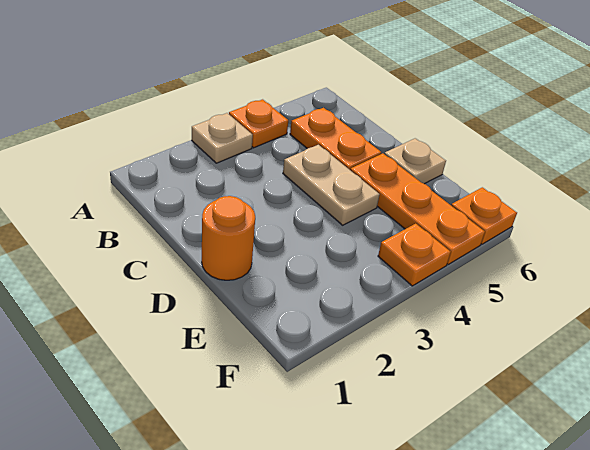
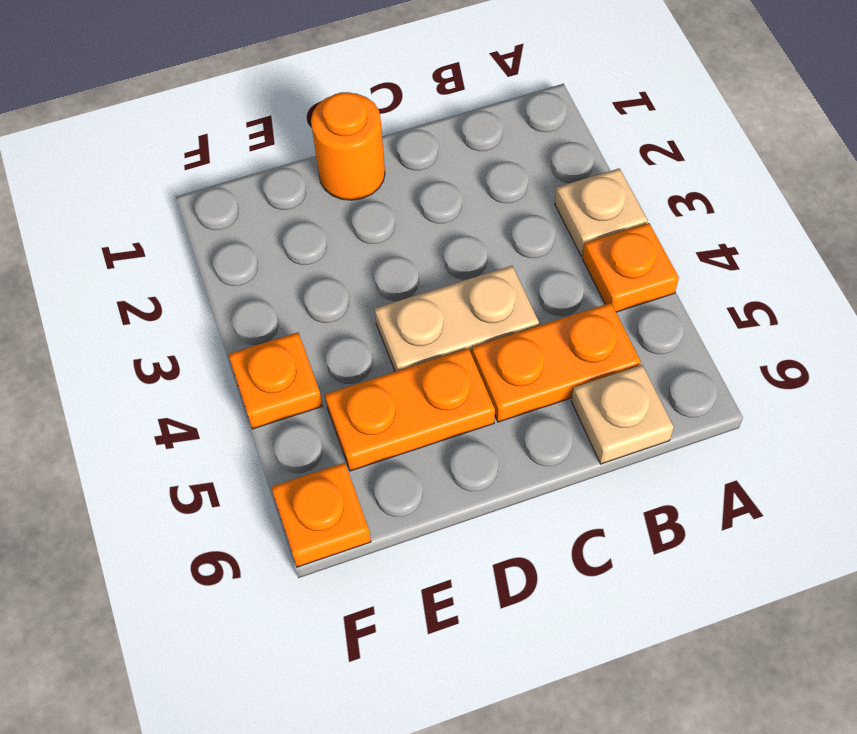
orange 1x3 plate [350,153,485,264] -> orange 1x2 plate [325,348,495,471]
tan 1x1 plate [384,138,446,184] -> tan 1x1 plate moved to [571,365,674,464]

